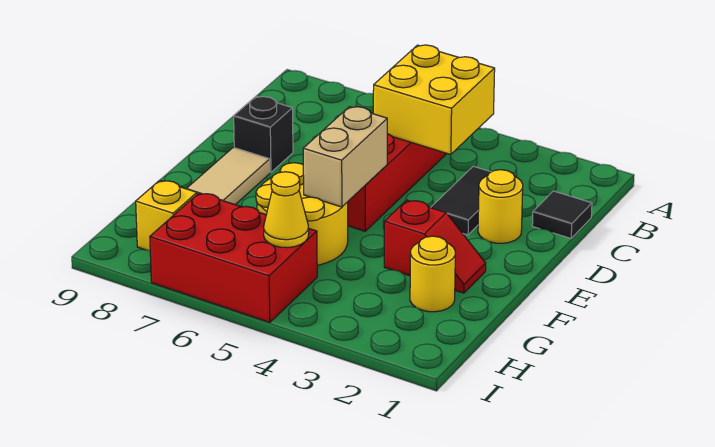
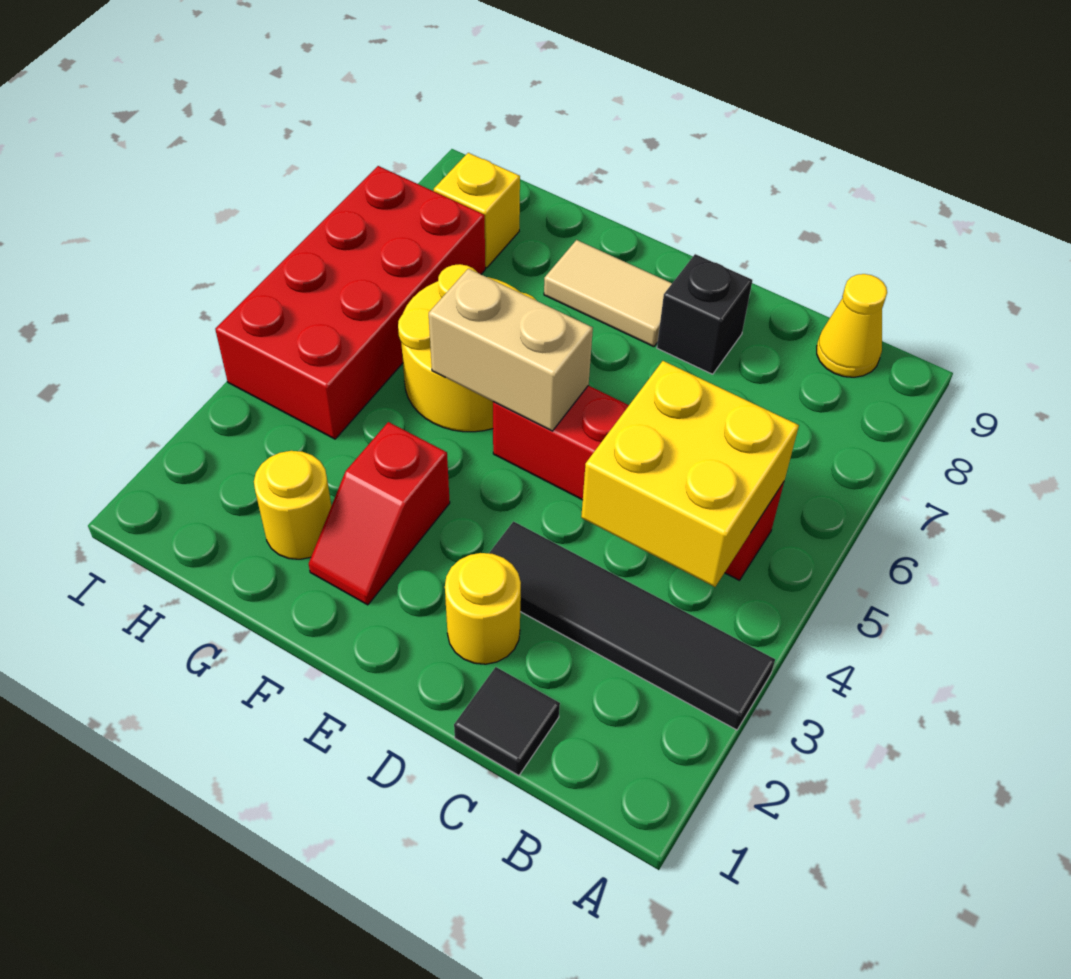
black 1x2 tile [431,166,490,235] -> black 1x4 tile [489,521,775,730]
red 2x3 brick [150,193,317,322] -> red 2x4 brick [215,166,485,439]
yellow 1x1 cone [264,172,309,248] -> yellow 1x1 cone moved to [817,274,887,377]

